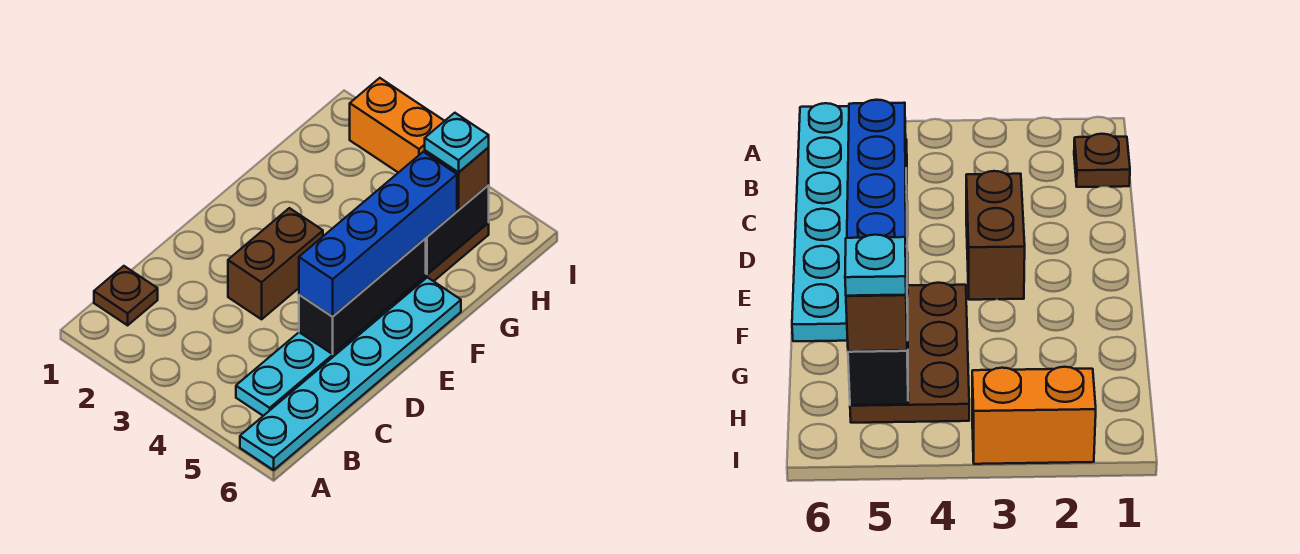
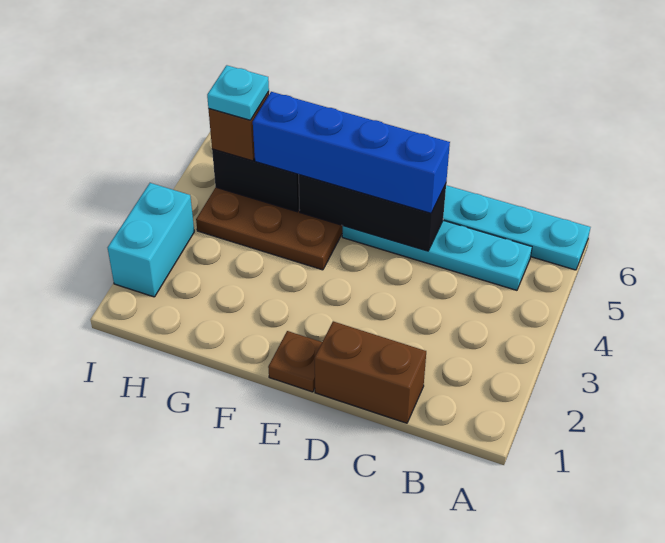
brown 1x1 plate [94,266,158,325] -> brown 1x1 plate moved to [268,331,322,392]
brown 1x2 brick [228,208,323,319] -> brown 1x2 brick moved to [315,321,426,423]
orange 1x2 brick [350,78,444,173] -> cyan 1x2 brick [108,183,194,297]

